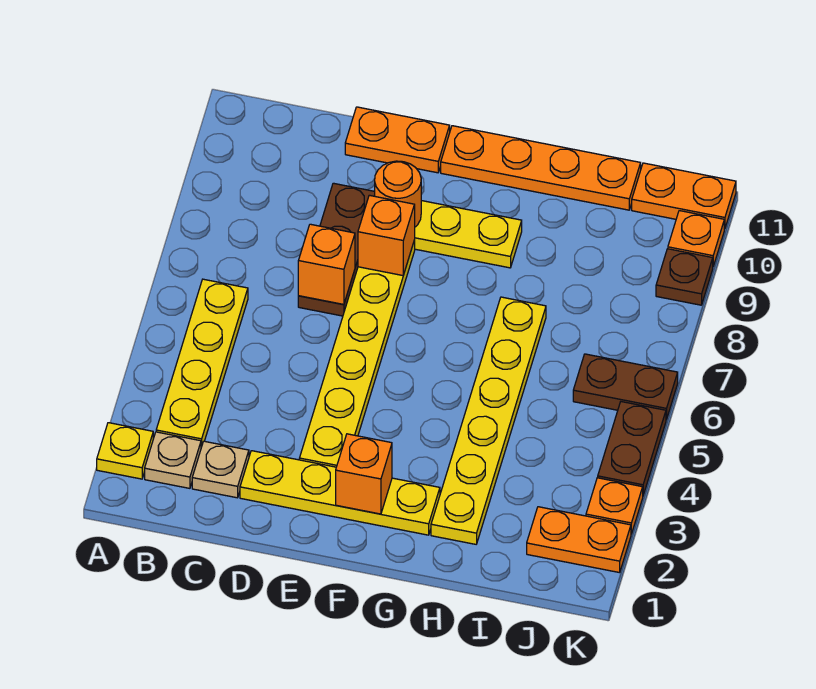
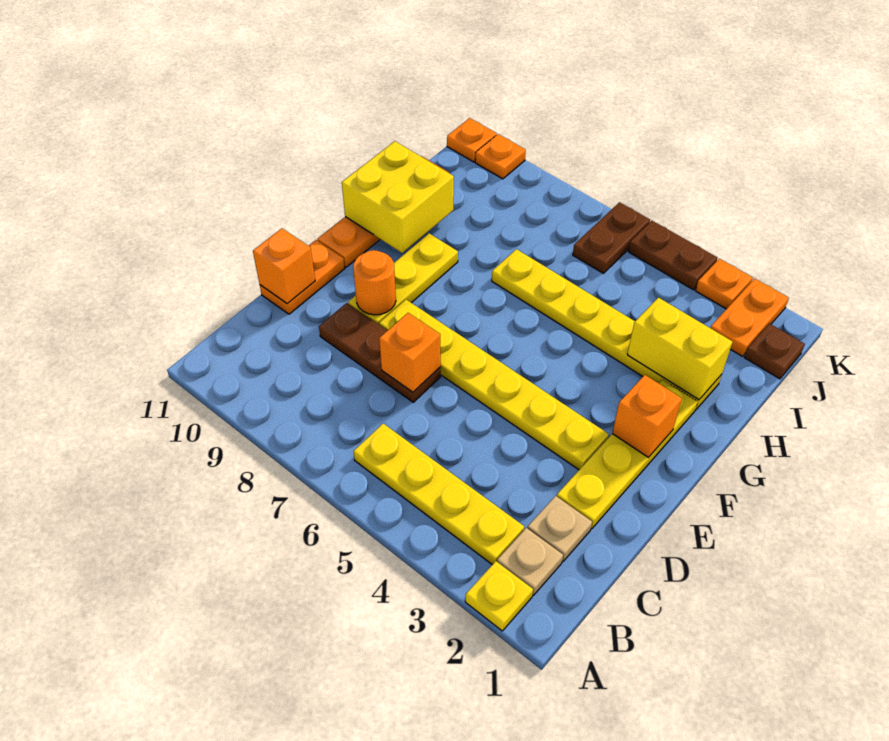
orange 1x1 brick [358,195,415,275] -> orange 1x1 brick moved to [253,228,315,304]
none -> yellow 2x2 brick [342,141,454,253]
none -> yellow 1x2 brick [627,298,732,399]
orange 1x2 plate [632,163,736,229] -> orange 1x1 plate [447,118,497,162]
brown 1x1 plate [656,249,713,305] -> brown 1x1 plate moved to [744,323,805,379]

